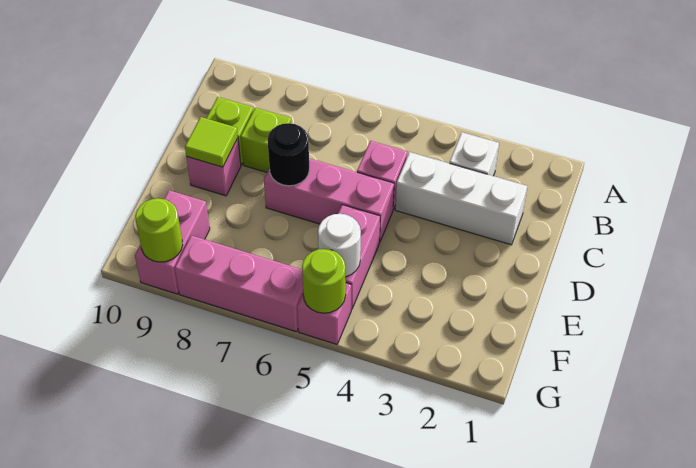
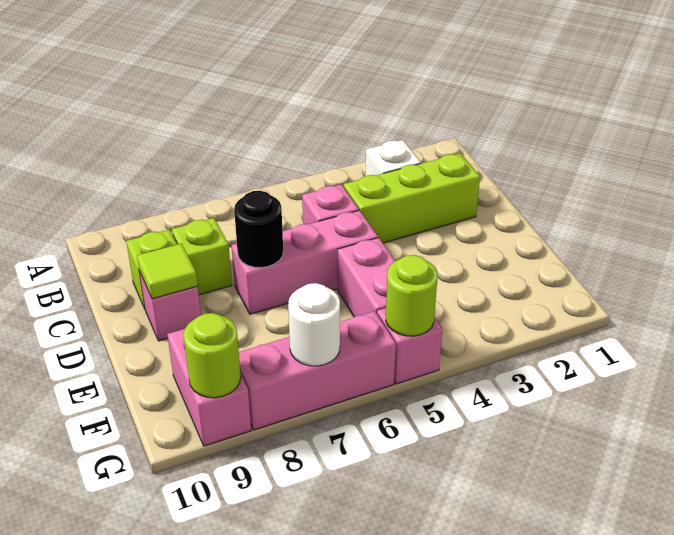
white 1x3 brick [395,152,527,245] -> lime 1x3 brick [344,153,480,243]
white 1x1 round brick [318,214,361,277] -> white 1x1 round brick moved to [288,283,340,366]

